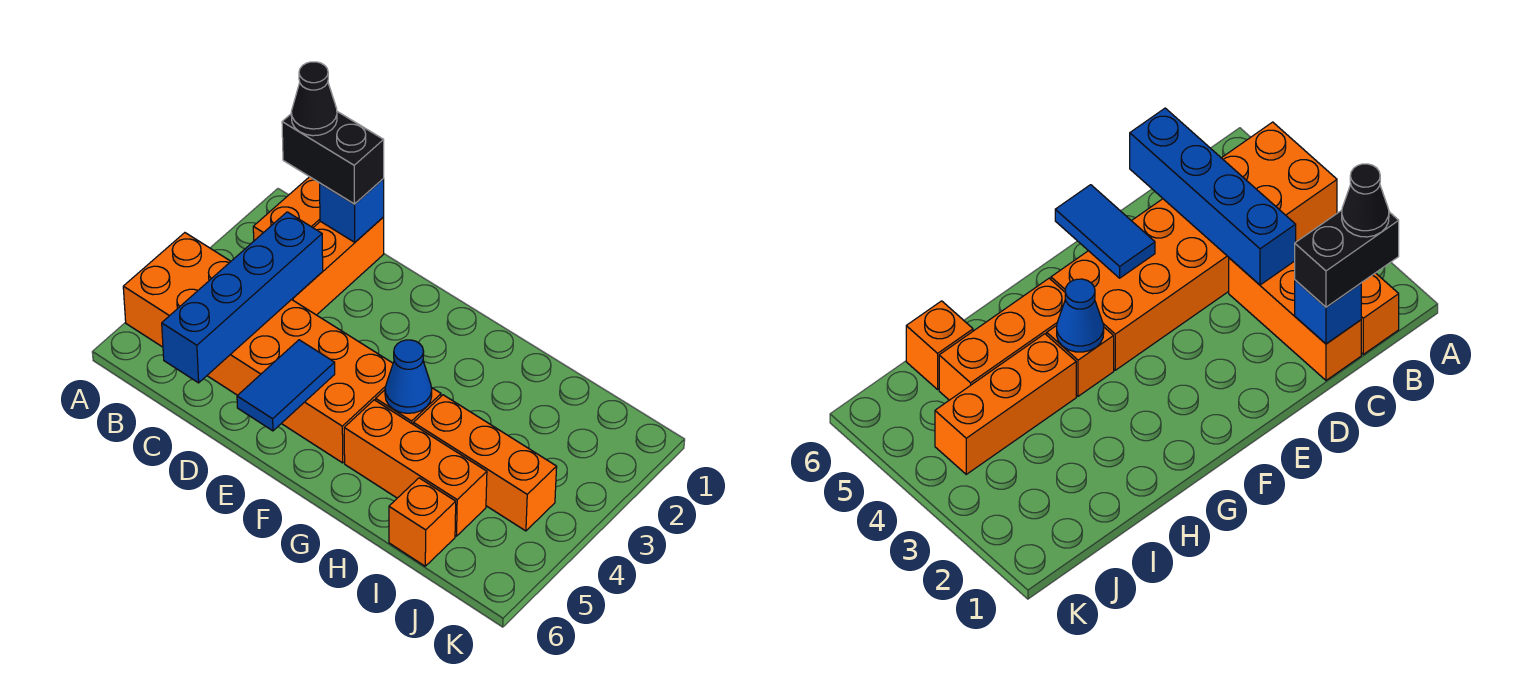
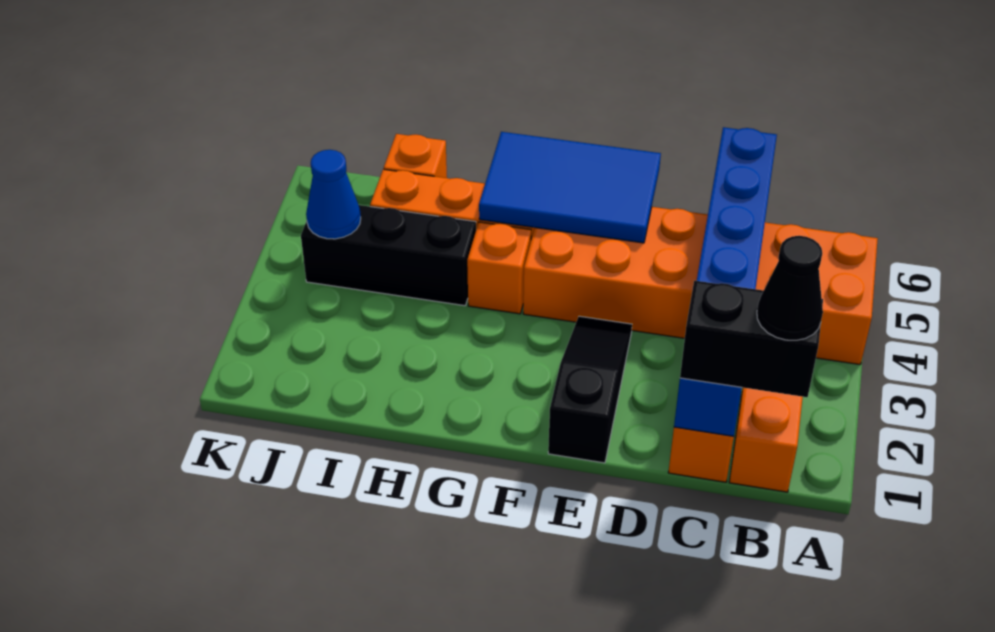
none -> black 1x3 slope [548,316,632,463]
blue 1x2 tile [237,340,335,431] -> blue 2x3 tile [479,132,661,243]
blue 1x1 cone [385,340,432,413] -> blue 1x1 cone moved to [306,150,361,239]
orange 1x3 brick [413,395,557,531] -> black 1x3 brick [301,205,476,306]

